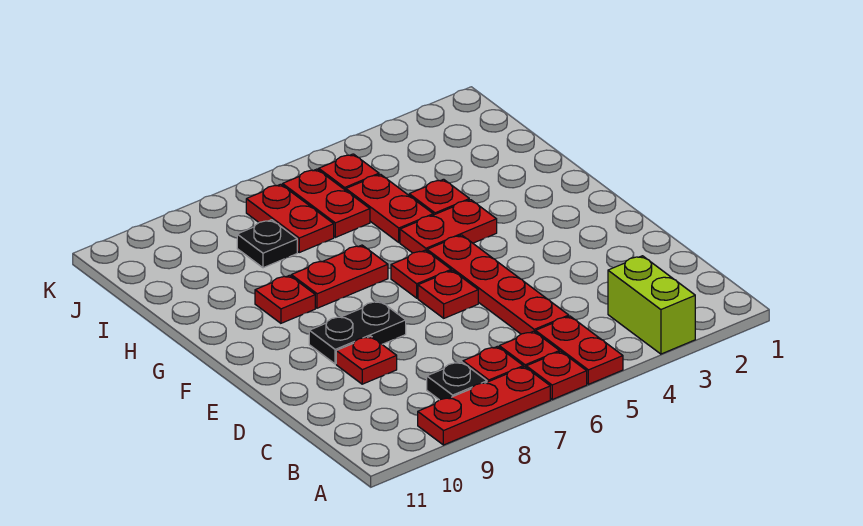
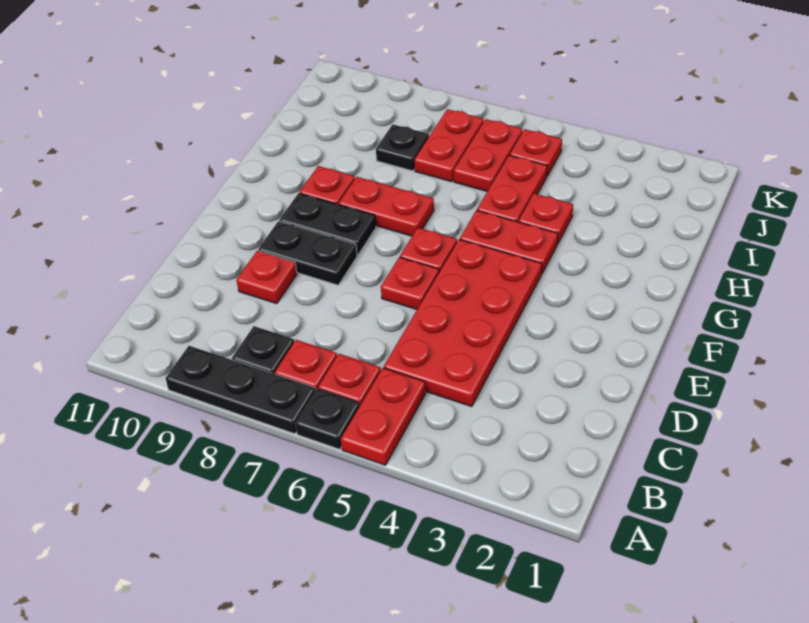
lime 1x2 brick [608,256,695,354] -> none
red 1x1 plate [526,352,587,399] -> black 1x1 plate [295,389,360,449]
red 1x3 plate [418,367,550,445] -> black 1x3 plate [166,346,315,434]
red 1x4 plate [427,235,569,334] -> red 2x4 plate [384,239,542,407]
none -> black 1x2 plate [279,193,376,255]

